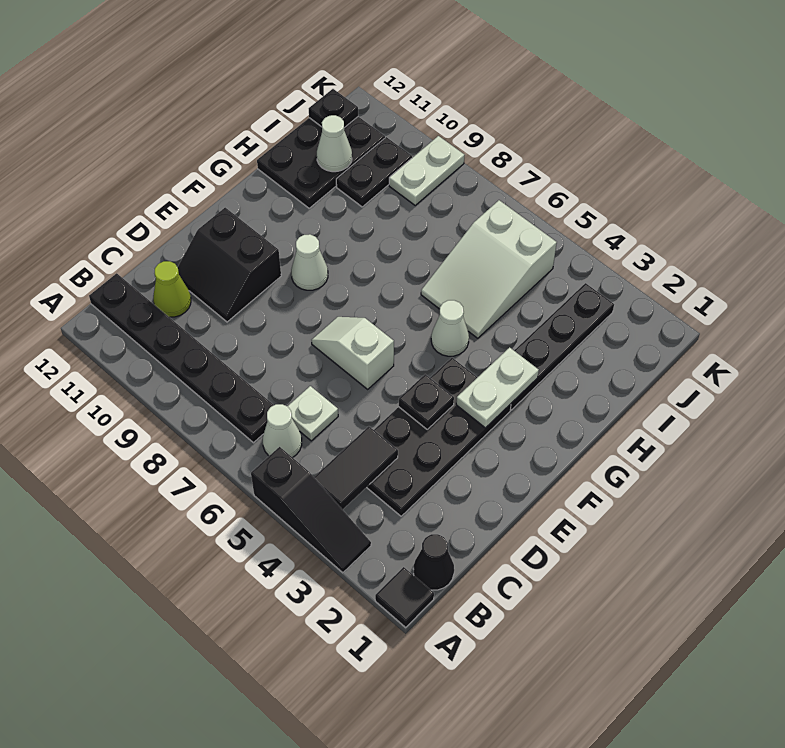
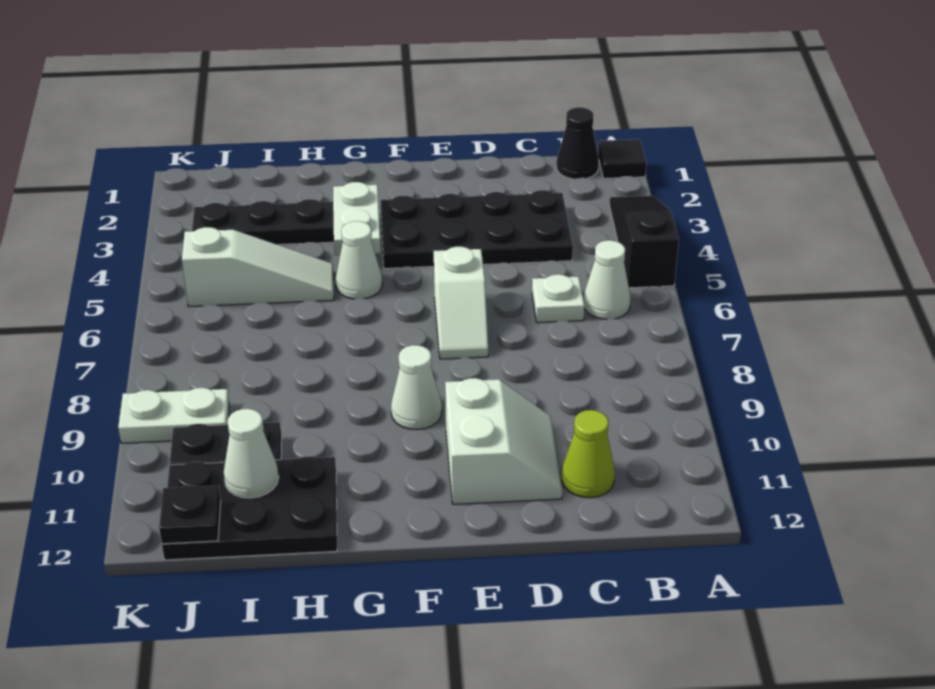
black 1x2 tile [314,426,398,510] -> none
black 1x6 plate [89,273,274,443] -> none
black 2x2 slope [178,208,281,322] -> white 2x2 slope [445,378,562,504]
black 1x1 plate [399,374,454,429] -> none
white 1x2 plate [456,347,539,428] -> white 1x2 plate turned to [333,182,381,255]
white 2x3 slope [421,200,557,338] -> white 1x3 slope [182,227,334,307]

